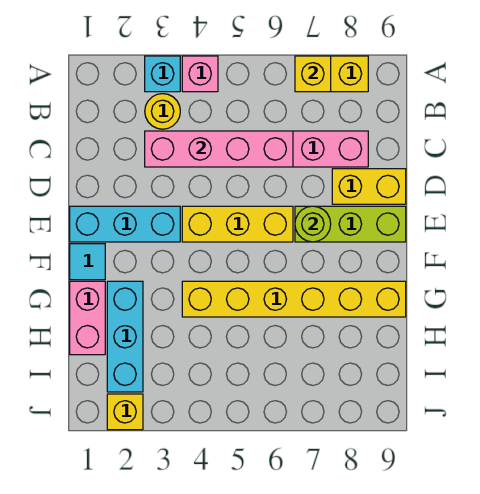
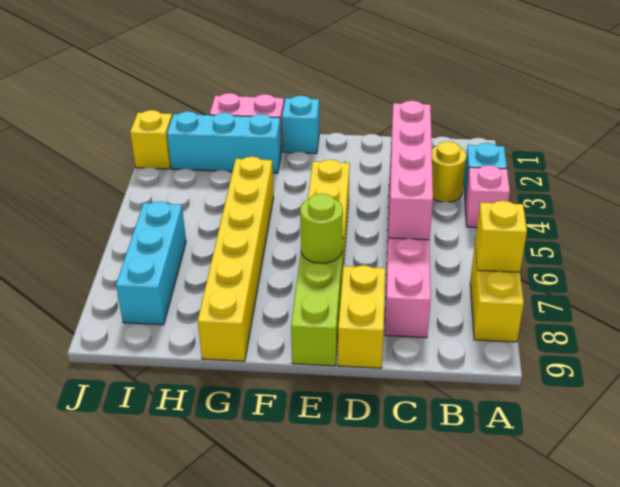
cyan 1x3 brick [70,206,180,242] -> cyan 1x3 brick moved to [116,201,186,325]
cyan 1x1 tile [70,244,105,280] -> cyan 1x1 brick [282,96,319,154]

